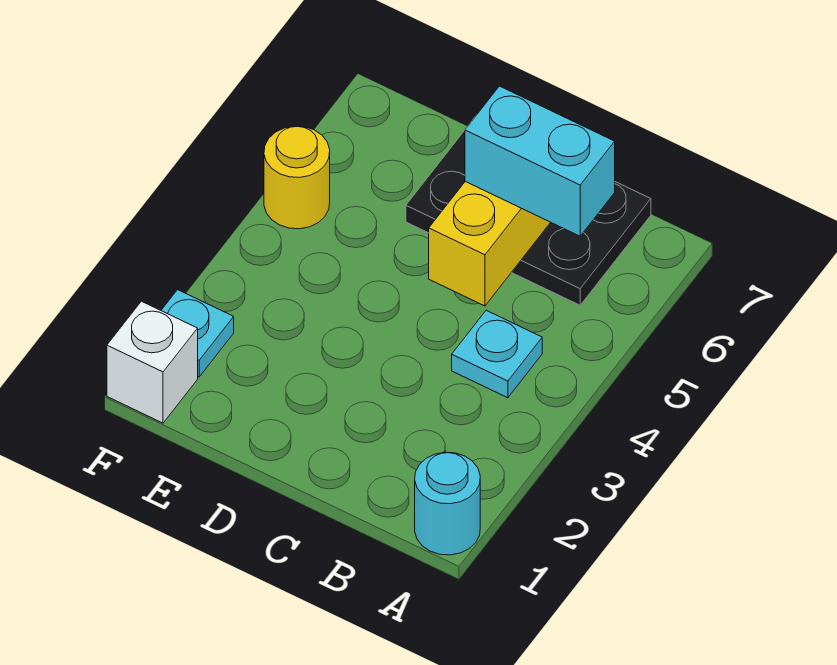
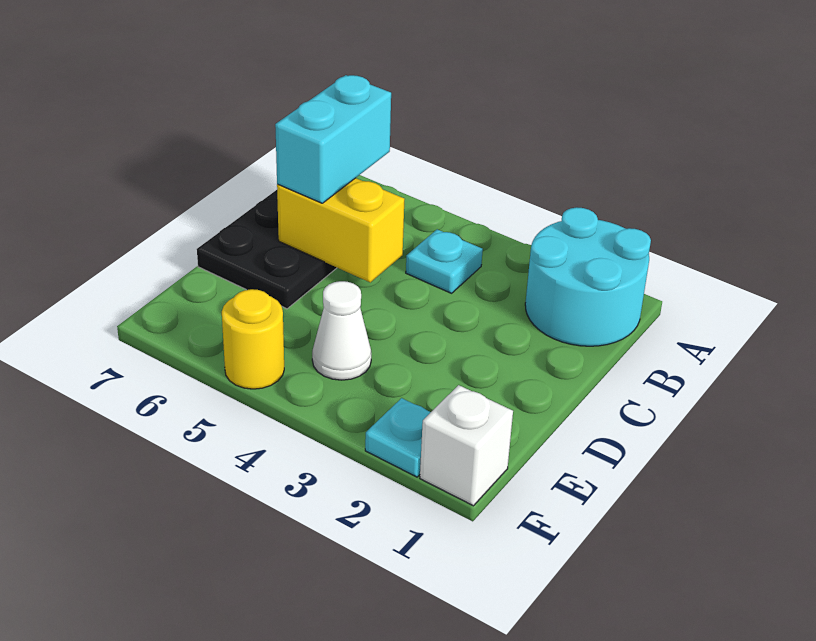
cyan 1x1 round brick [415,452,480,555] -> cyan 2x2 round brick [525,207,651,346]
none -> white 1x1 cone [312,281,371,380]

